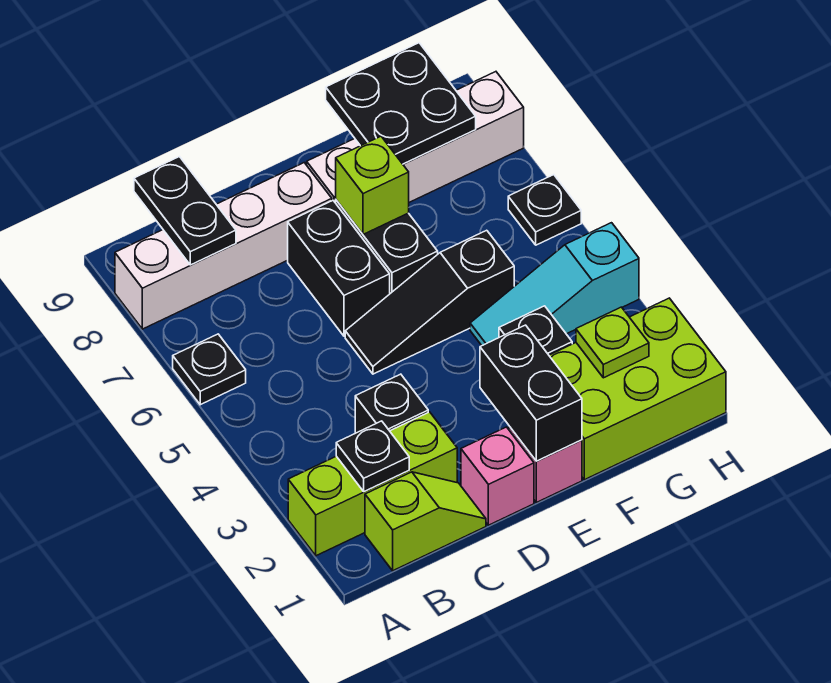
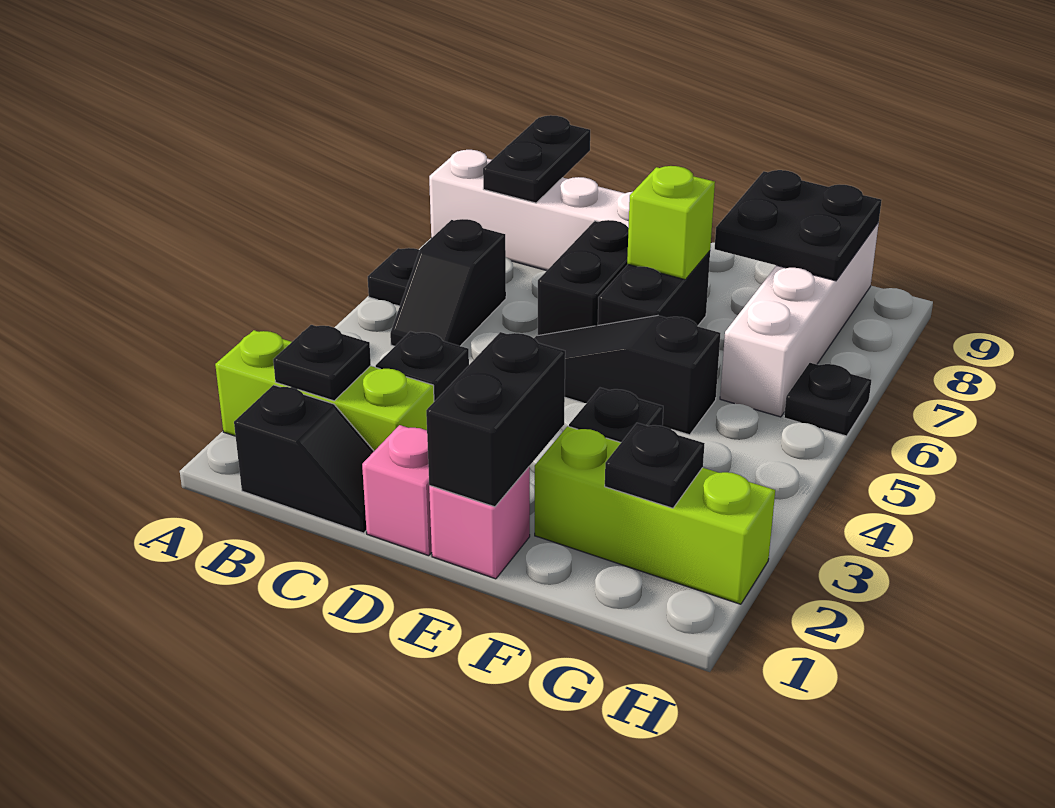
lime 1x2 slope [365,472,486,571] -> black 1x2 slope [234,385,374,533]
none -> black 1x2 slope [390,219,506,346]
white 1x4 brick [307,72,524,203] -> white 1x4 brick turned to [720,222,879,417]
lime 2x3 brick [549,298,726,480] -> lime 1x3 brick [535,426,775,604]
cyan 1x3 slope [470,223,639,345] -> none
lime 1x1 plate [576,307,649,378] -> black 1x1 plate [605,423,705,508]

